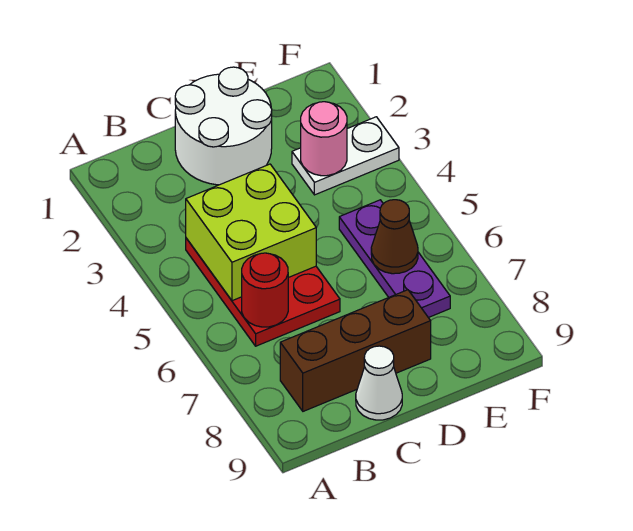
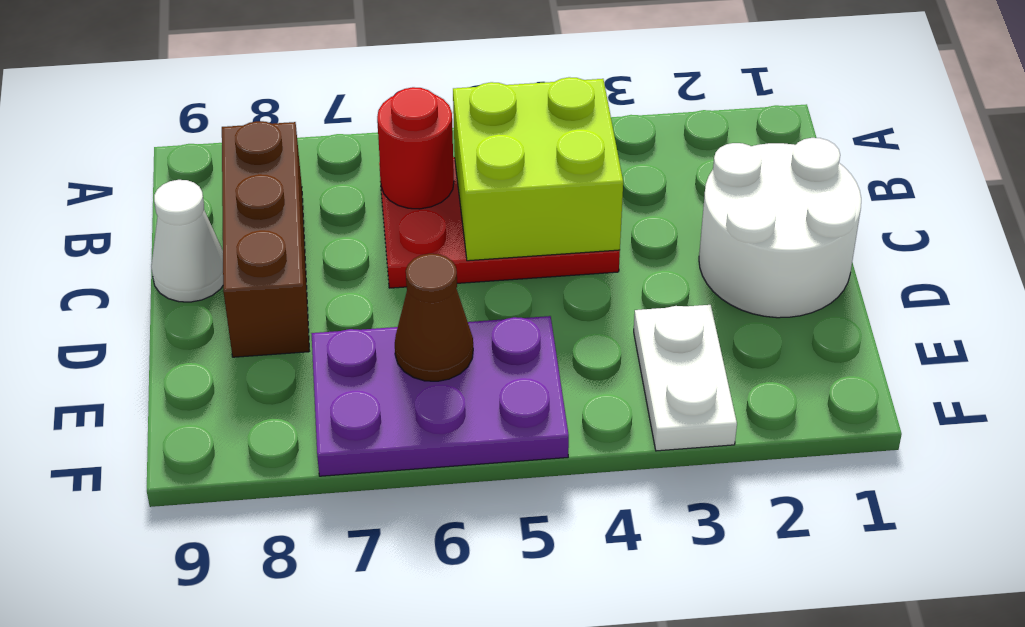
pink 1x1 round brick [301,102,347,176] -> none
purple 1x3 plate [339,200,450,318] -> purple 2x3 plate [311,316,569,476]

